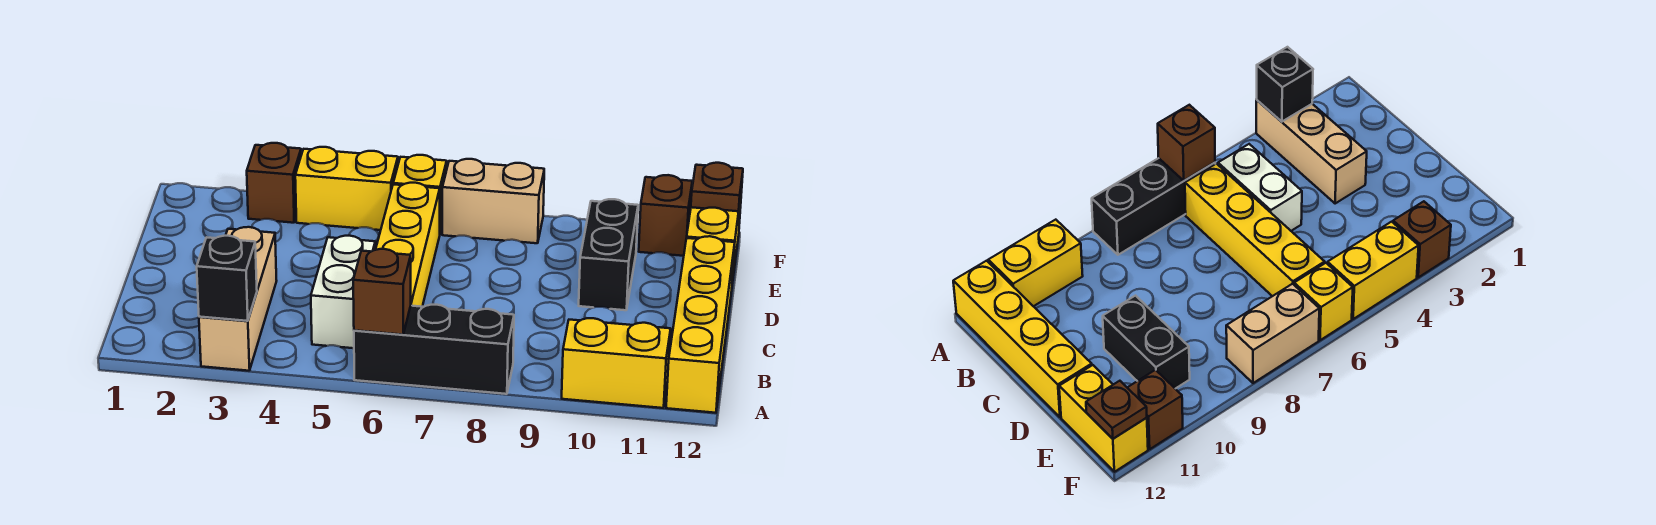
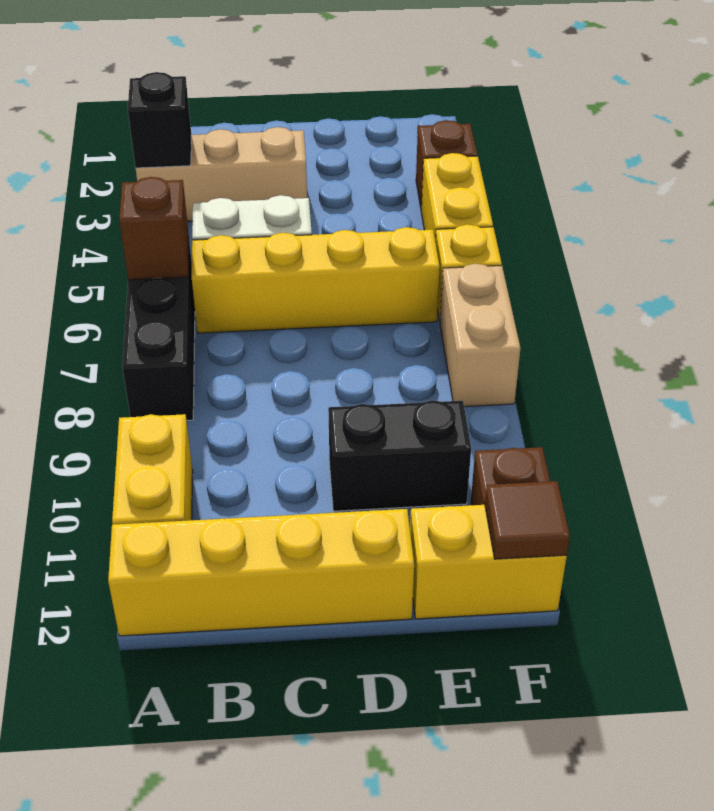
brown 1x1 plate [691,163,743,211] -> brown 1x1 tile [485,481,570,559]

